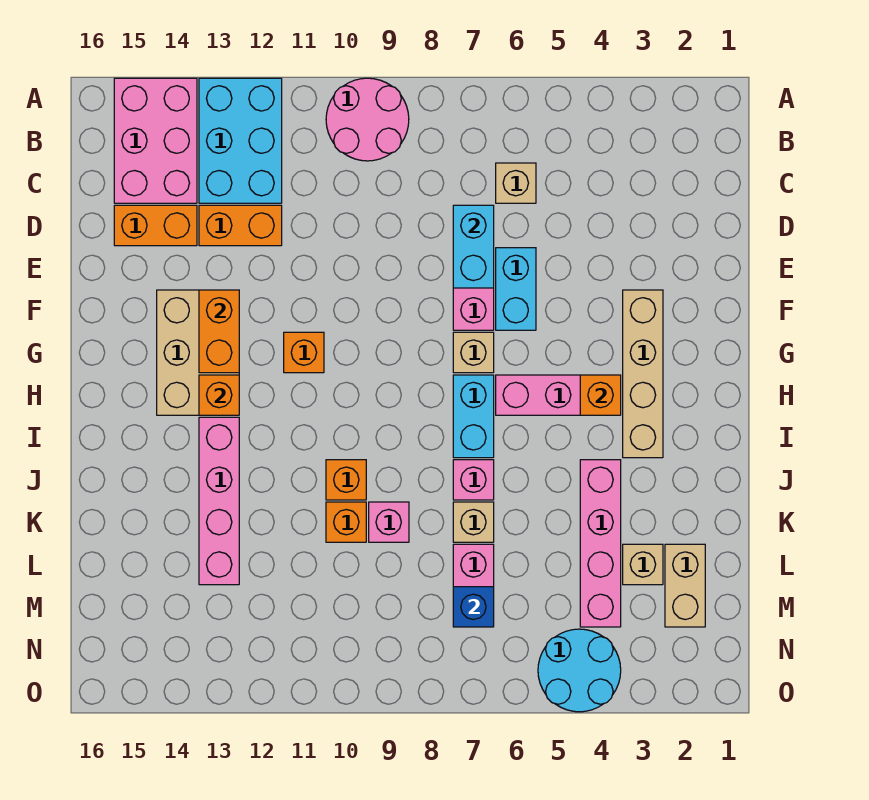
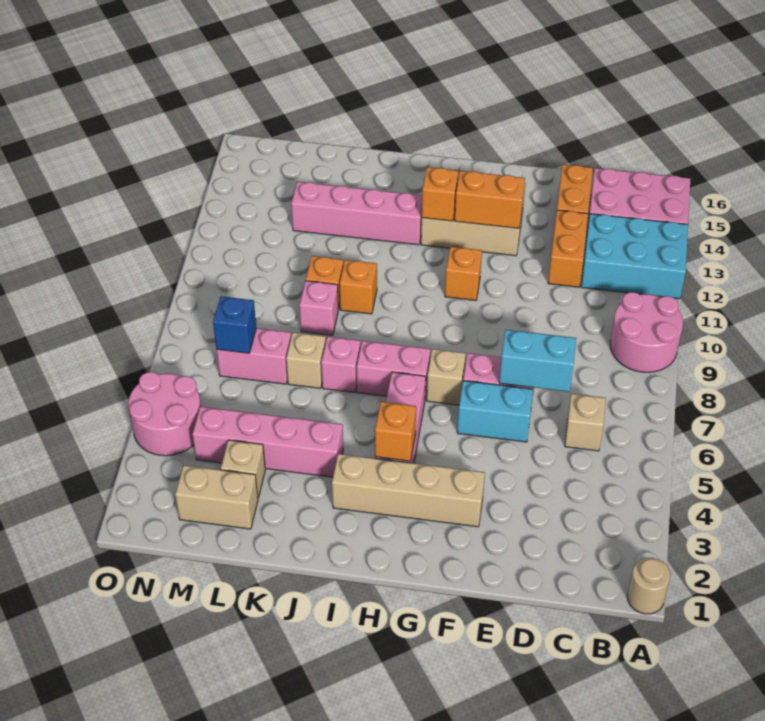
none -> tan 1x1 round brick [627,558,670,614]
cyan 1x2 brick [453,375,494,458] -> pink 1x2 brick [357,341,430,398]
cyan 2x2 round brick [538,629,621,712] -> pink 2x2 round brick [128,372,201,456]

